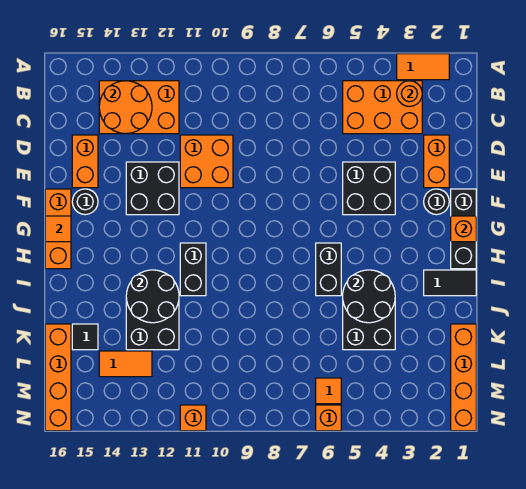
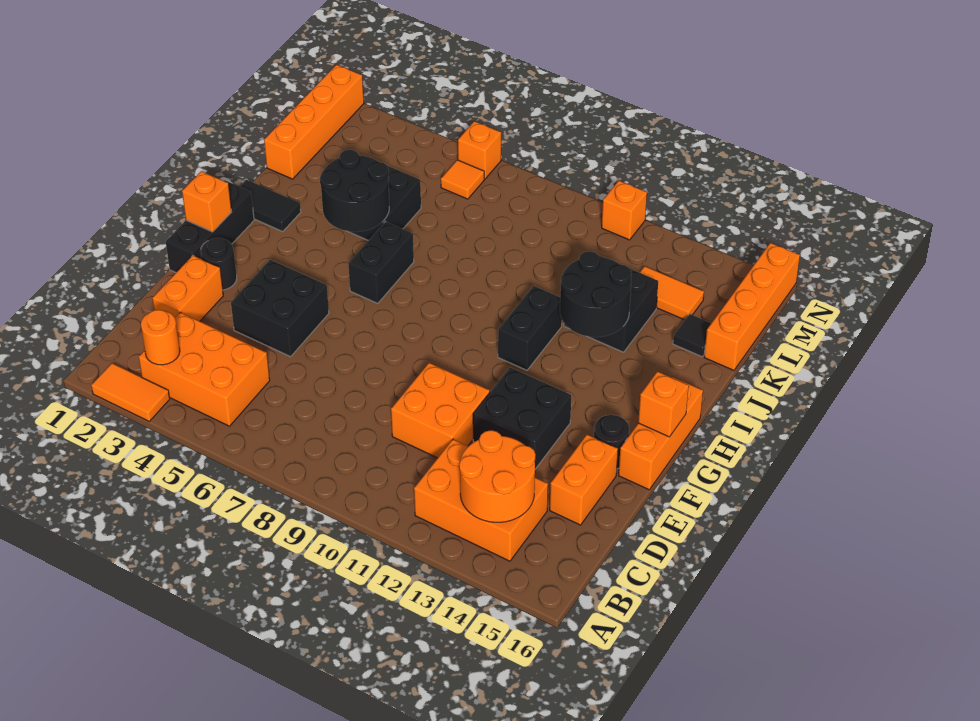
orange 1x1 tile [45,216,71,242] -> orange 1x1 brick [638,372,689,437]

